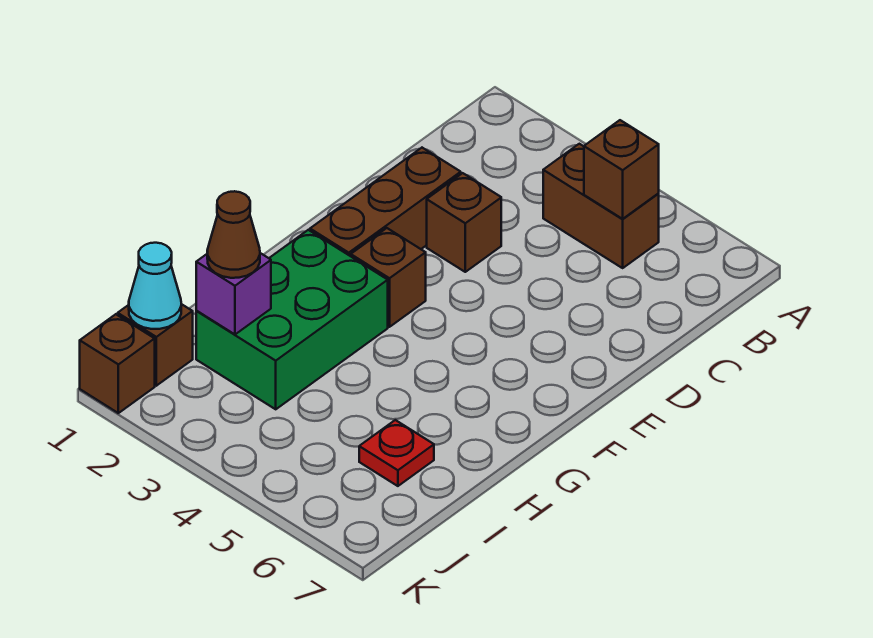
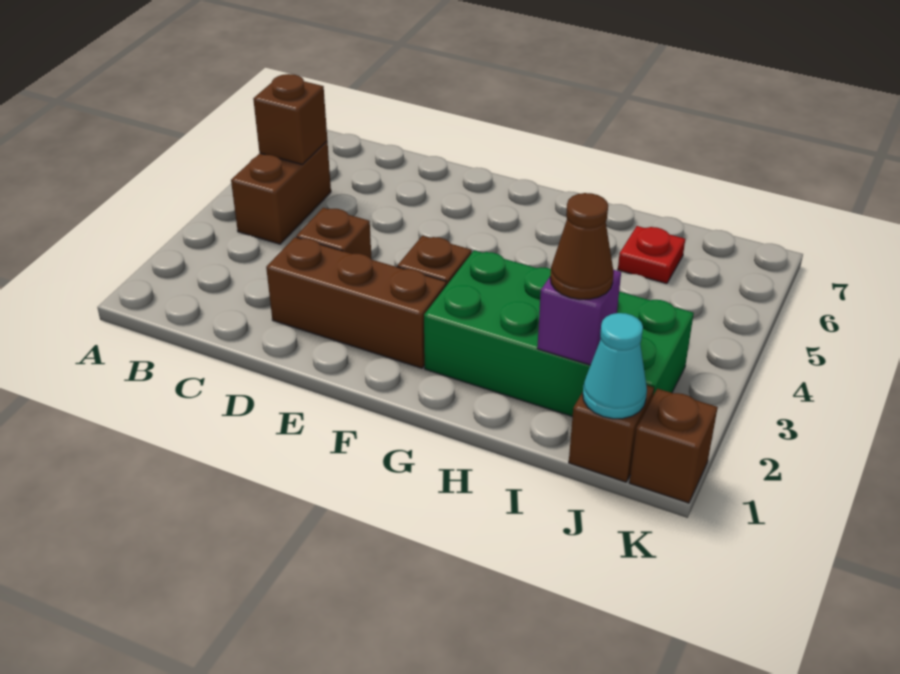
green 2x3 brick [196,230,388,409] -> green 2x4 brick [424,250,694,417]

